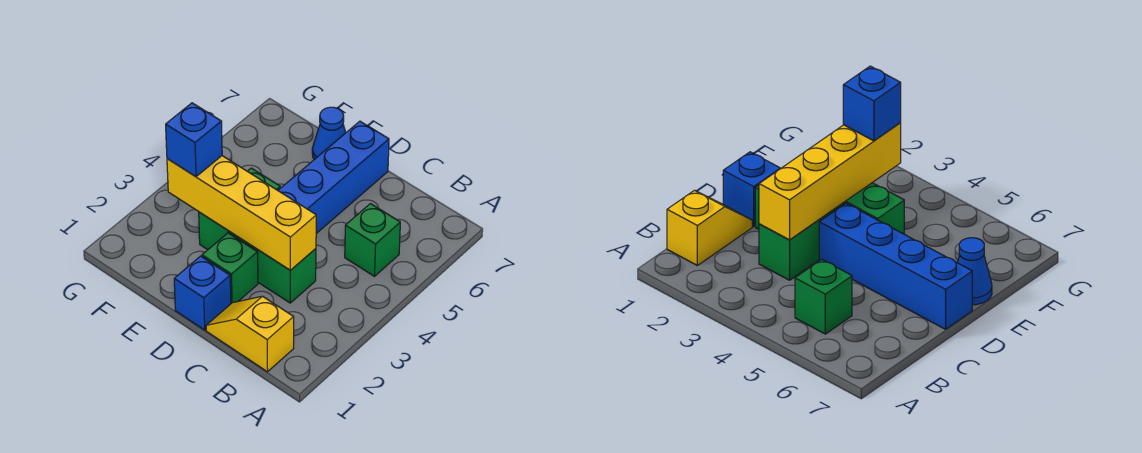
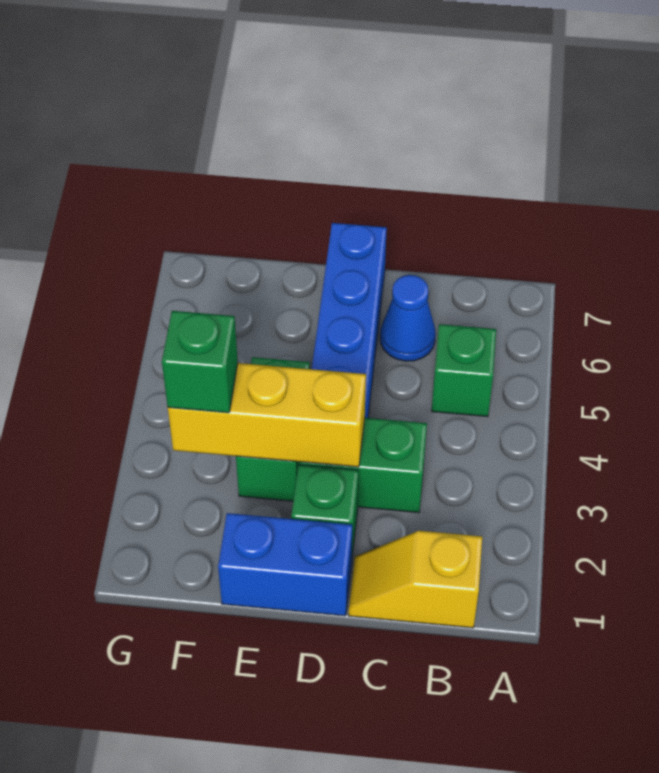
yellow 1x4 brick [167,156,316,270] -> yellow 1x3 brick [168,363,366,467]
blue 1x1 brick [174,256,231,330] -> blue 1x2 brick [218,513,352,616]
blue 1x1 cone [312,107,346,159] -> blue 1x1 cone moved to [380,275,436,361]
blue 1x1 brick [166,103,222,177] -> green 1x1 brick [162,311,238,413]

